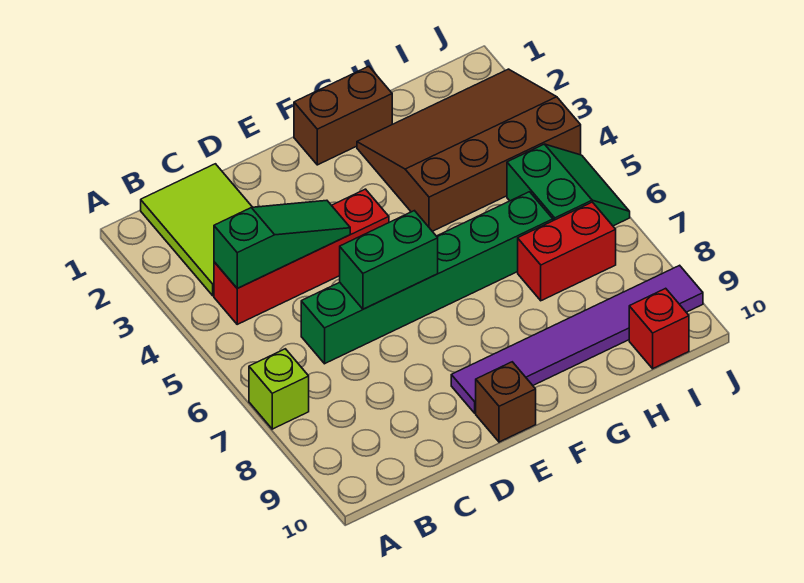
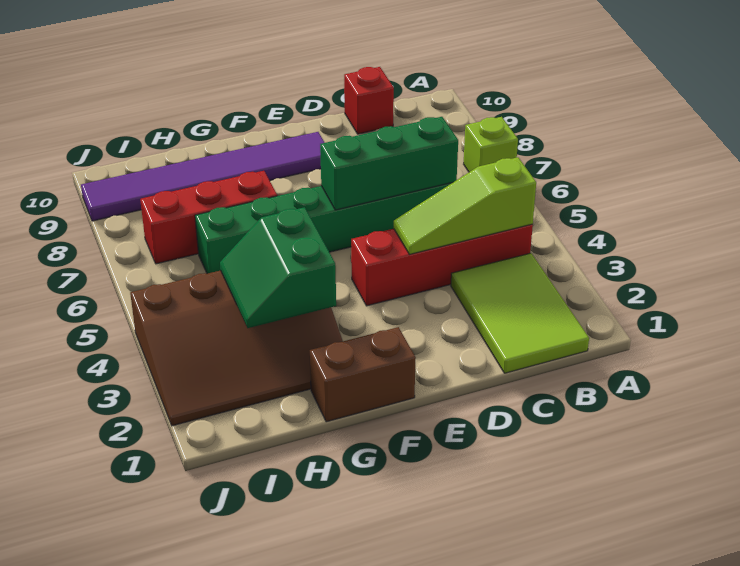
green 1x3 slope [214,200,350,288] -> lime 1x3 slope [394,157,536,254]
green 1x2 brick [340,211,438,309] -> green 1x3 brick [320,117,458,210]
brown 1x1 brick [476,362,536,442] -> none
red 1x2 brick [518,202,616,301] -> red 1x3 brick [140,171,277,264]
green 2x2 slope [507,144,630,226] -> green 2x2 slope moved to [220,207,336,328]
red 1x1 brick [629,288,689,369] -> red 1x1 brick moved to [344,67,394,134]

